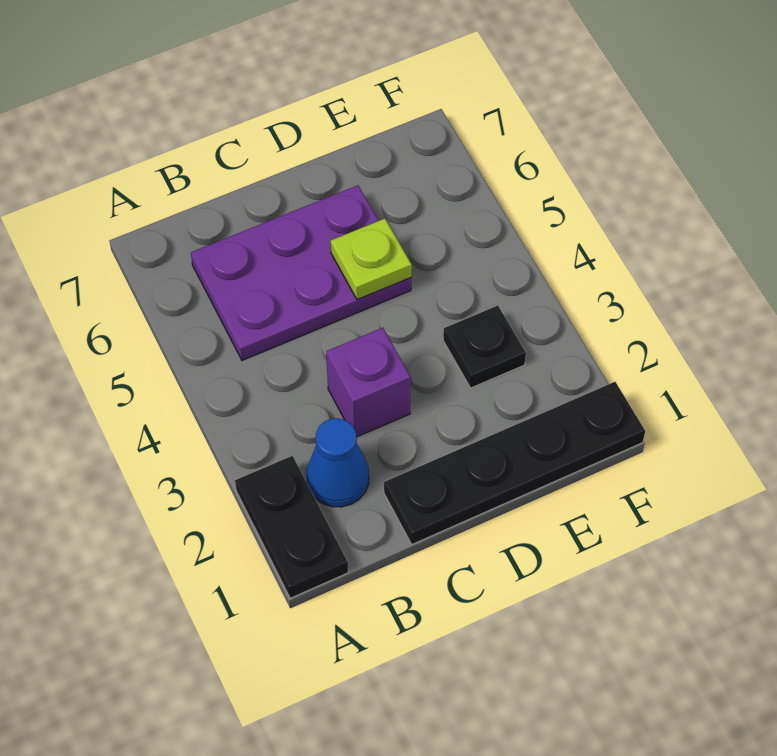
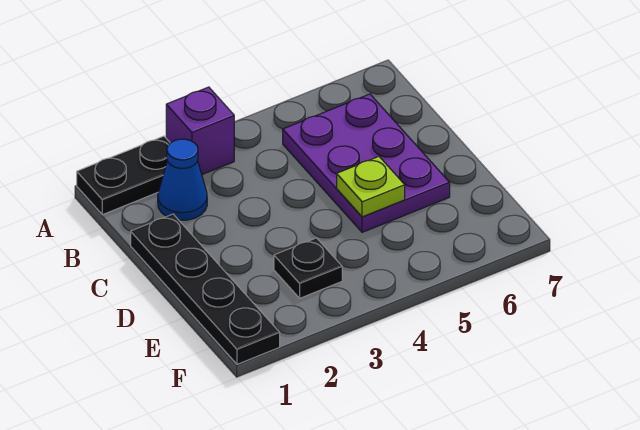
purple 1x1 brick [326,328,411,437] -> purple 1x1 brick moved to [166,87,234,174]

